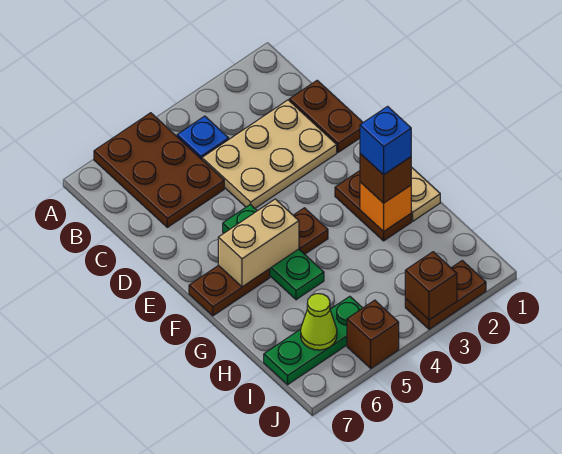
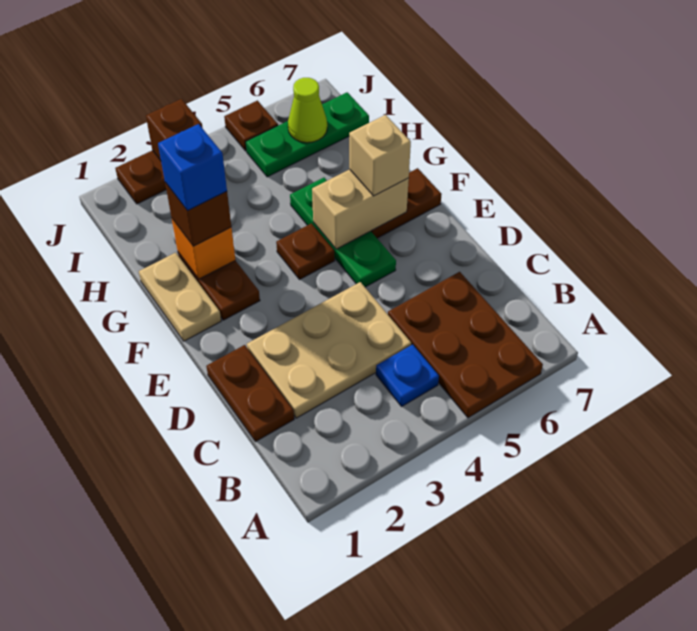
none -> tan 1x1 brick [349,115,411,196]
brown 1x1 brick [347,300,399,368] -> brown 1x1 plate [224,101,278,151]

